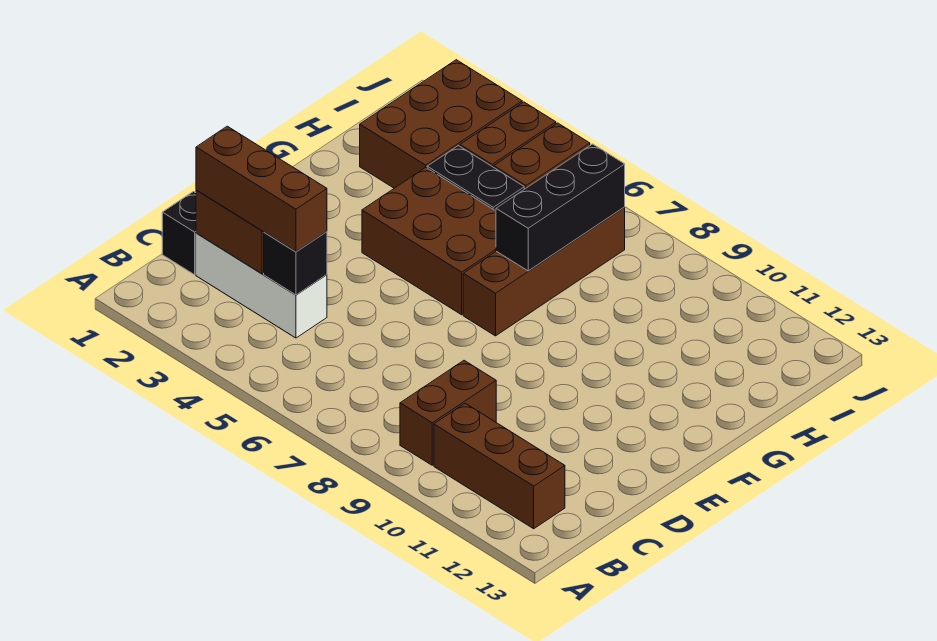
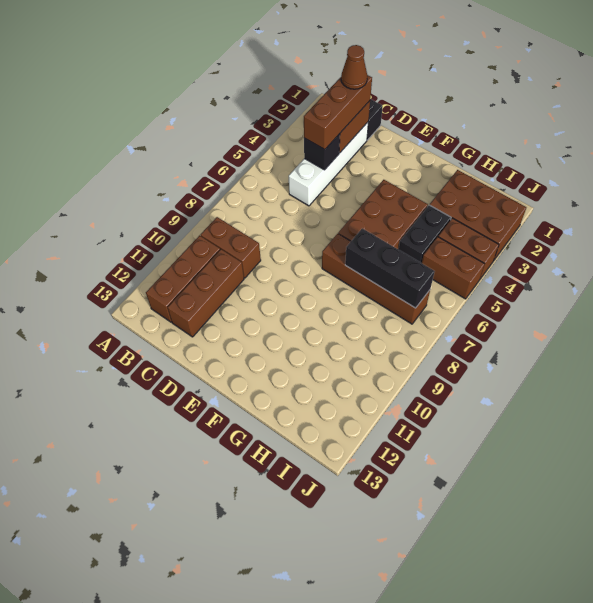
white 1x3 brick [196,233,327,338] -> white 1x4 brick [289,122,368,206]
none -> brown 1x1 cone [341,45,367,89]
none -> brown 1x3 brick [168,249,244,337]

